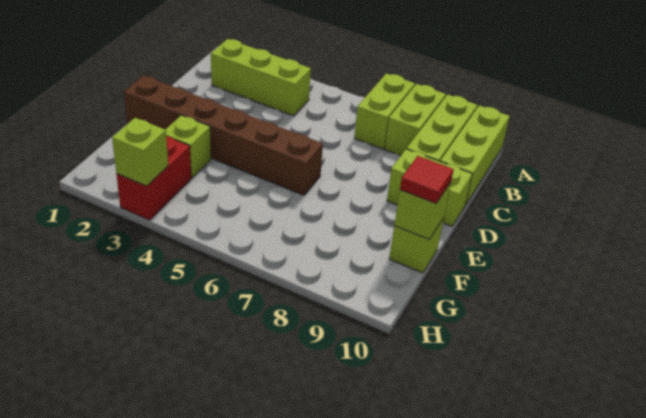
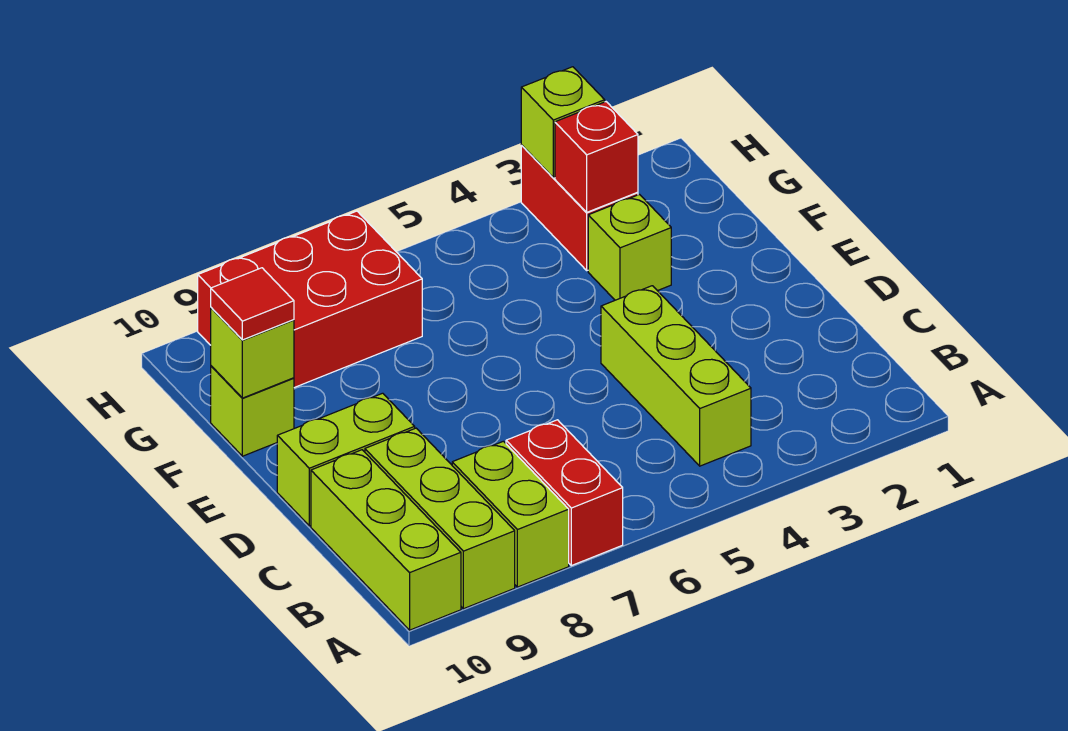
lime 1x2 brick [354,73,415,149] -> red 1x2 brick [506,420,623,566]
lime 1x3 brick [211,39,311,116] -> lime 1x3 brick turned to [601,286,751,466]
brown 1x6 brick [124,76,323,195] -> none
none -> red 1x1 brick [555,102,638,212]
none -> red 2x3 brick [198,211,422,388]

